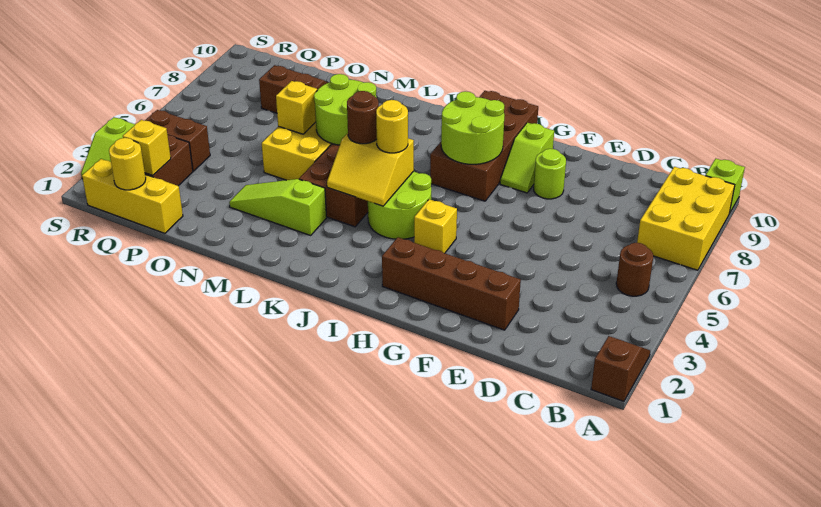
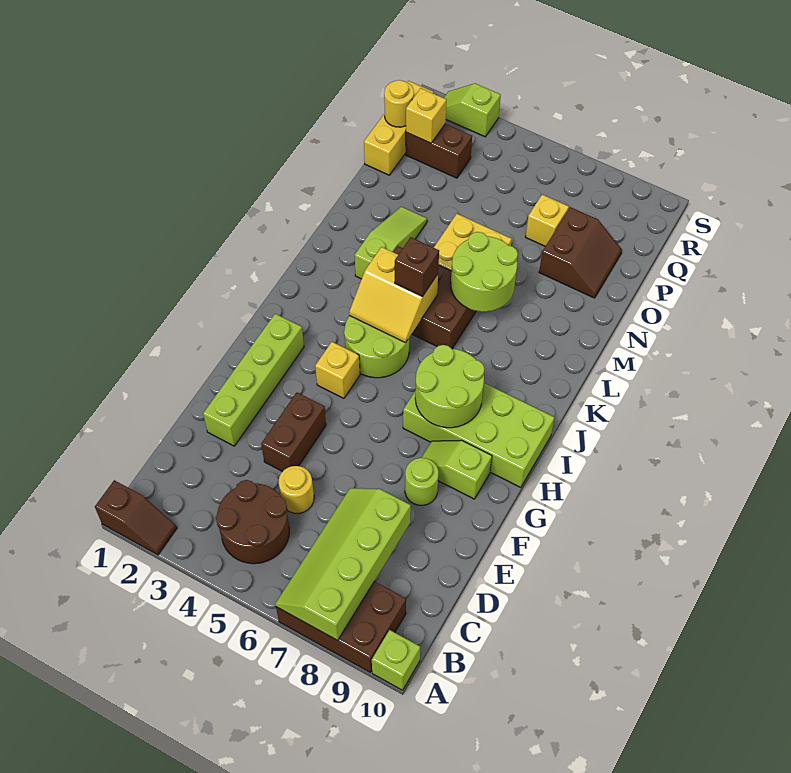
yellow 2x3 brick [637,167,735,270] -> brown 2x3 brick [276,581,406,673]
none -> lime 2x4 slope [275,488,411,640]
brown 1x1 round brick [616,243,653,296] -> brown 2x2 round brick [216,480,289,564]
brown 1x4 brick [382,237,521,330] -> lime 1x4 brick [203,314,304,446]
brown 2x4 brick [430,91,538,201] -> lime 2x4 brick [403,383,554,488]
yellow 2x2 slope [327,133,414,206] -> yellow 2x2 slope turned to [349,247,438,343]
yellow 1x1 round brick [376,100,408,153] -> yellow 1x1 round brick moved to [279,466,314,513]
brown 1x1 round brick [347,91,379,144] -> brown 1x1 brick [395,237,439,297]
yellow 1x1 brick [276,81,317,134] -> yellow 1x1 brick moved to [526,195,569,246]
brown 1x2 brick [145,110,210,171] -> brown 1x2 brick moved to [261,393,326,472]

